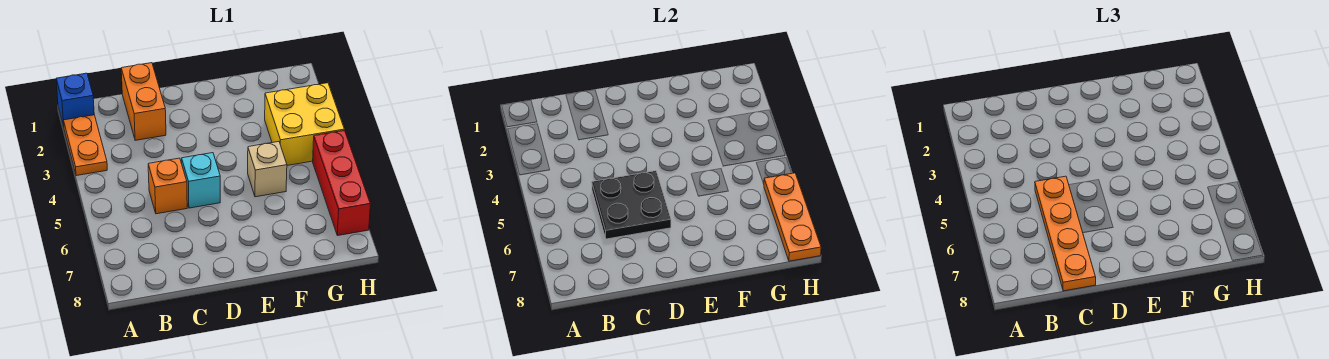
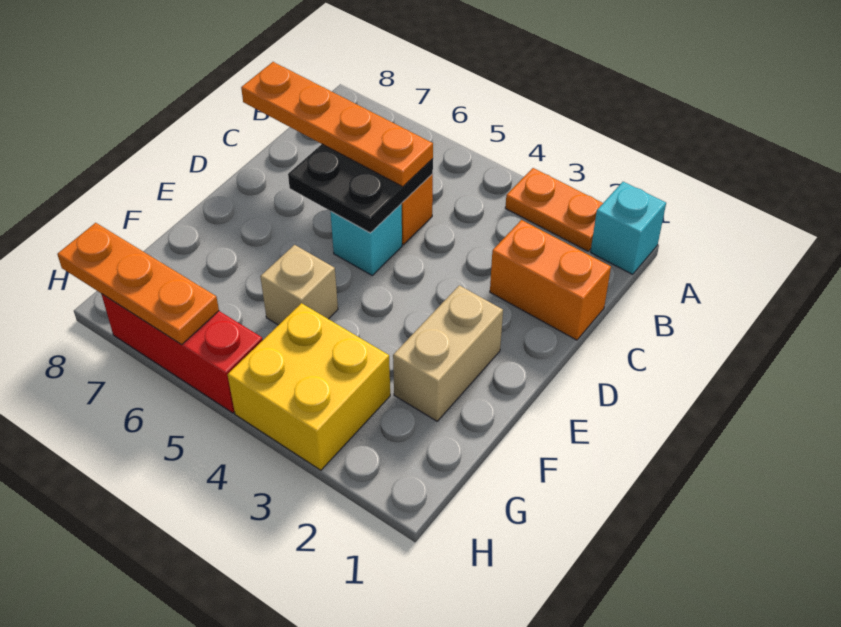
blue 1x1 brick [56,73,94,126] -> cyan 1x1 brick [590,182,666,274]
none -> tan 1x2 brick [393,285,503,421]

